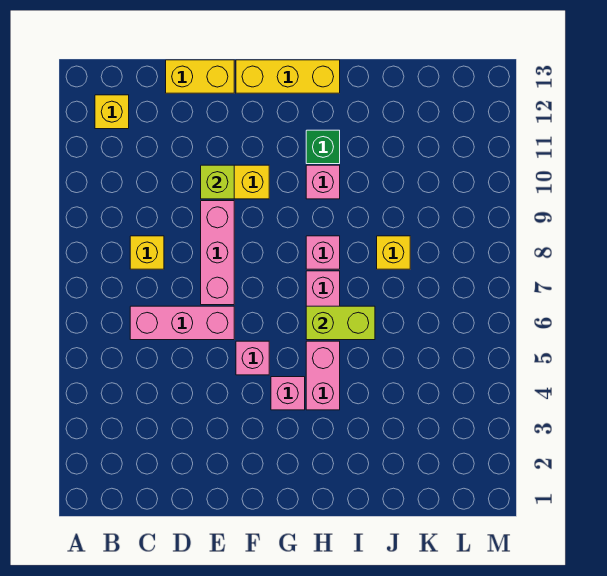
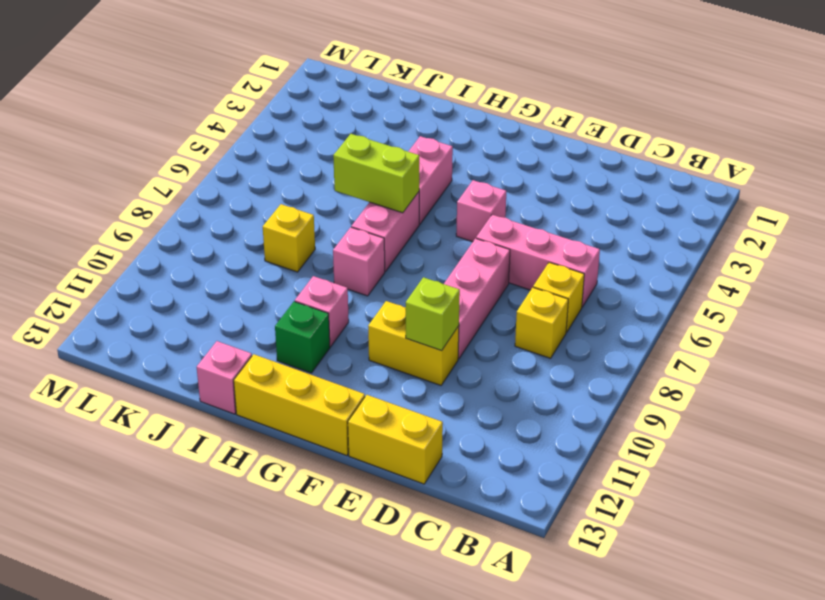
yellow 1x1 brick [95,95,129,129] -> yellow 1x1 brick moved to [533,262,584,332]
pink 1x1 brick [271,377,305,410] -> pink 1x1 brick moved to [197,341,252,414]

